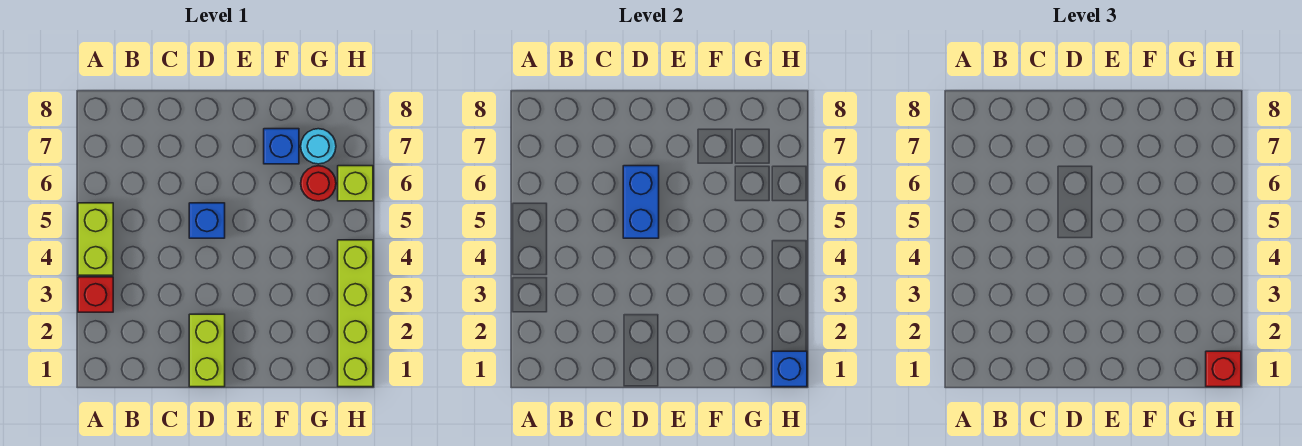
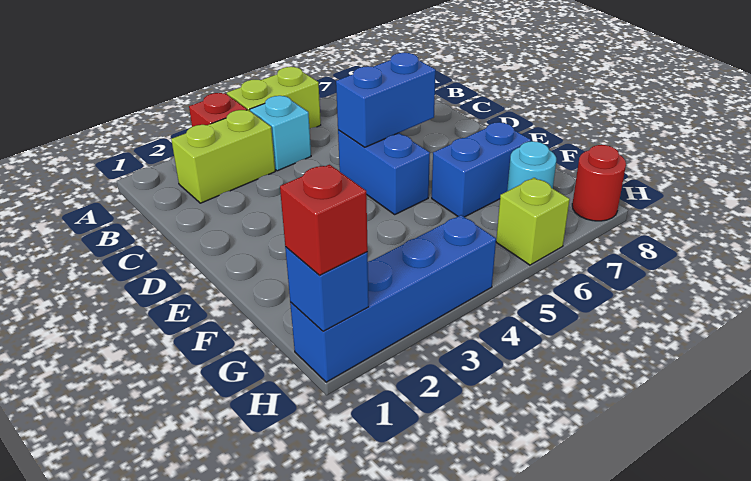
none -> cyan 1x1 brick [250,96,311,171]
lime 1x2 brick [189,314,225,387] -> lime 1x2 brick moved to [171,110,275,203]
blue 1x1 brick [189,203,225,238] -> blue 1x2 brick [338,130,430,214]
blue 1x1 brick [264,129,299,164] -> blue 1x2 brick [432,122,531,217]
red 1x1 round brick [301,166,336,201] -> red 1x1 round brick moved to [572,145,626,221]
lime 1x4 brick [338,240,373,387] -> blue 1x4 brick [290,215,496,382]

